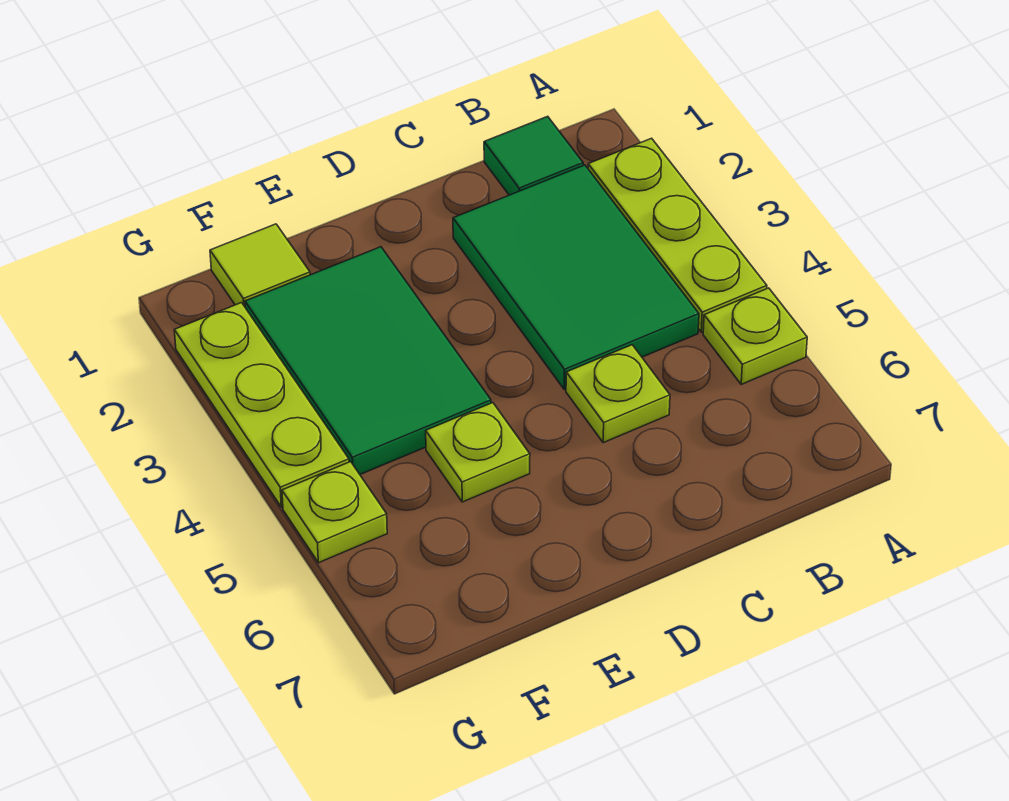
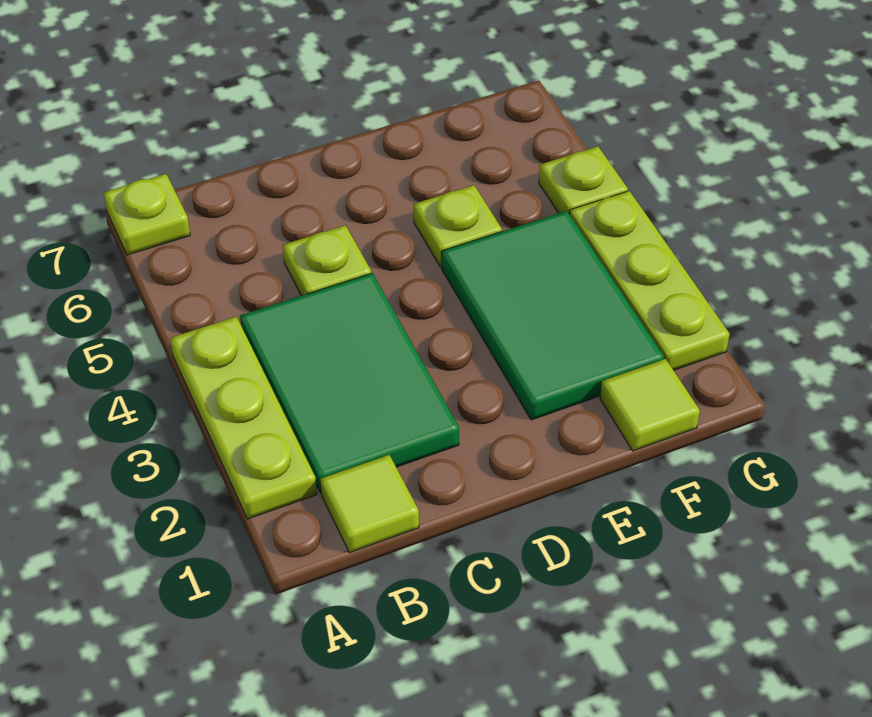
lime 1x1 plate [703,288,807,384] -> lime 1x1 plate moved to [103,174,190,255]
green 1x1 tile [484,116,583,195] -> lime 1x1 tile [320,455,419,553]

